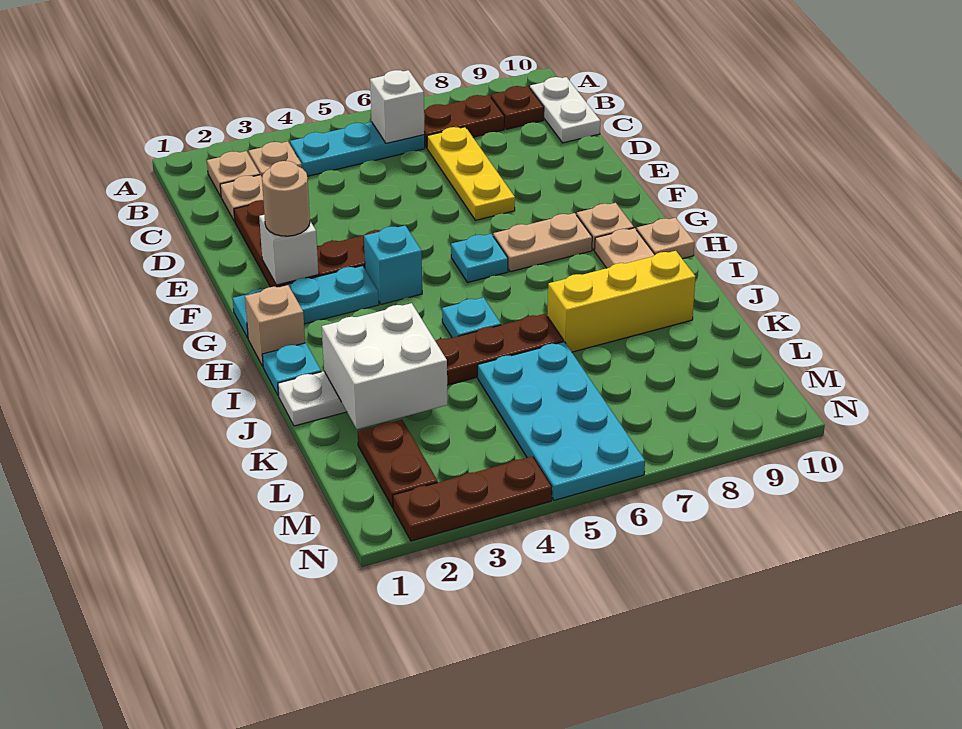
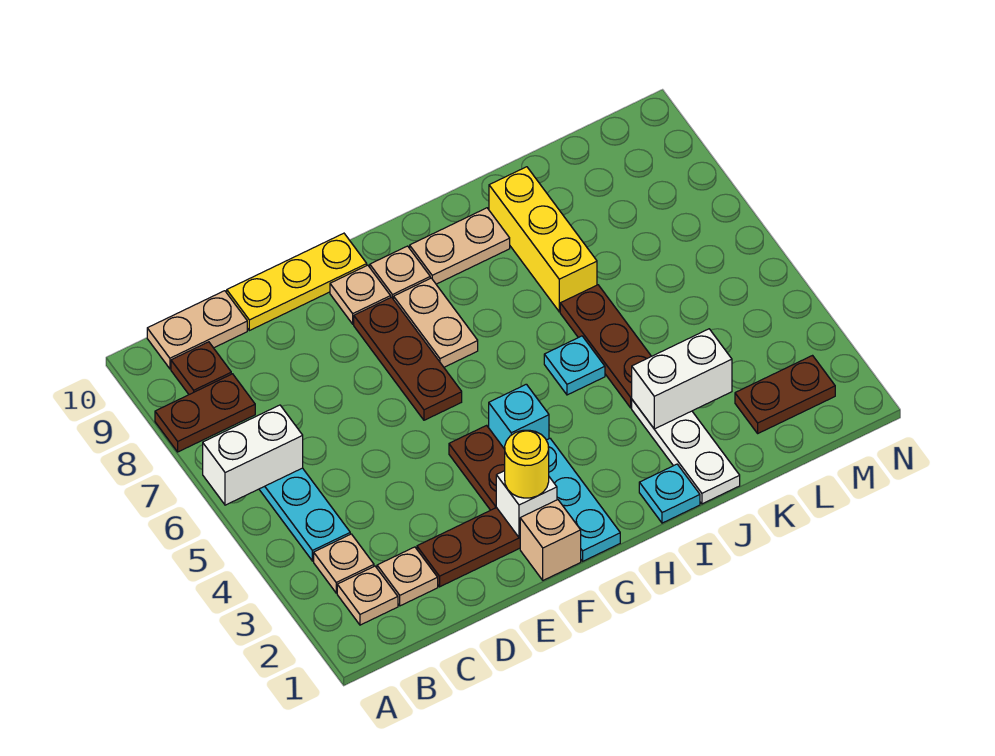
white 1x1 brick [370,70,425,143] -> white 1x2 brick [203,405,303,505]
brown 1x2 plate [424,95,505,148] -> brown 1x2 plate turned to [155,374,255,452]
white 1x2 plate [530,77,600,143] -> tan 1x2 plate [147,291,247,369]
yellow 1x3 plate [427,127,515,220] -> yellow 1x3 plate moved to [227,233,367,331]
tan 1x1 round brick [262,161,310,236] -> yellow 1x1 round brick [505,430,549,498]
cyan 1x1 plate [451,234,508,283] -> none
tan 1x1 brick [245,285,305,366] -> tan 1x1 brick moved to [520,500,581,580]
tan 1x1 plate [637,218,695,259] -> tan 1x1 plate moved to [330,265,391,324]
white 2x2 brick [322,303,448,429] -> white 1x2 brick [632,329,732,429]
cyan 2x4 plate [478,342,645,500] -> none
brown 1x3 plate [393,456,552,541] -> brown 1x3 plate moved to [354,297,462,420]

